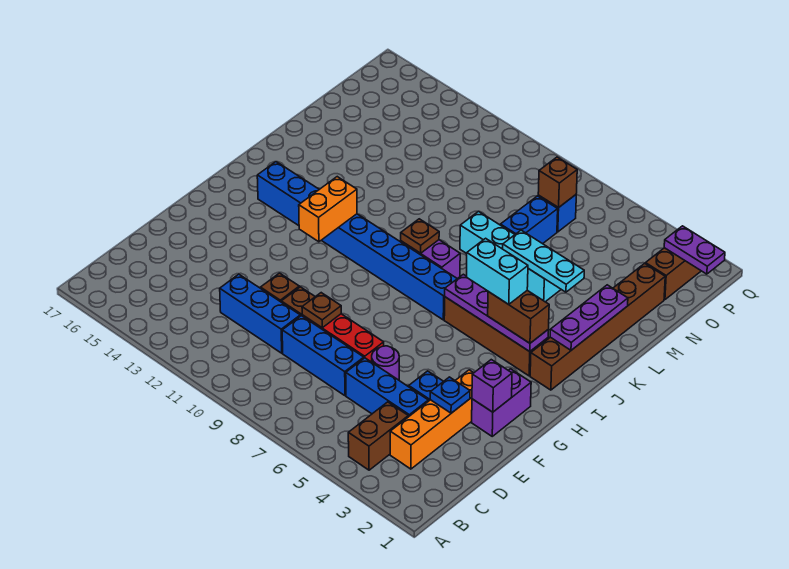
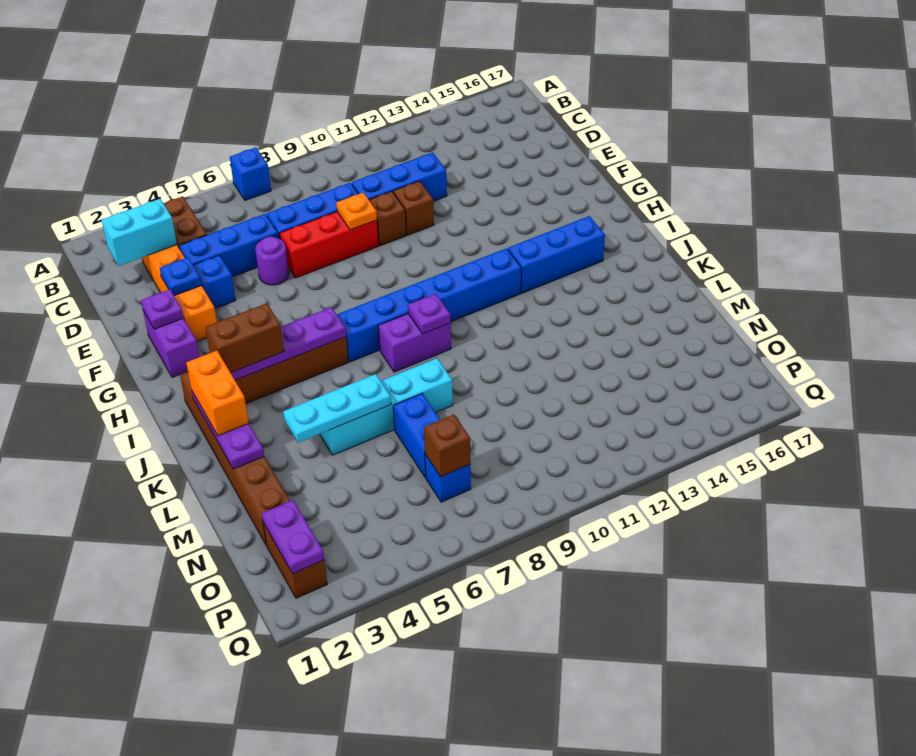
none -> blue 1x1 brick [230,148,271,200]
brown 1x1 plate [302,293,341,328] -> orange 1x1 plate [336,193,377,230]
purple 1x1 brick [472,360,512,412] -> purple 1x1 plate [141,289,184,329]
orange 1x2 brick [299,177,357,242] -> orange 1x2 brick moved to [186,351,249,436]
cyan 1x2 brick [467,238,528,304] -> cyan 1x2 brick moved to [102,199,177,266]
brown 1x1 plate [401,219,439,253] -> purple 1x1 plate [408,294,451,334]
purple 1x2 plate [664,226,725,274] -> purple 1x2 plate turned to [262,500,324,574]

